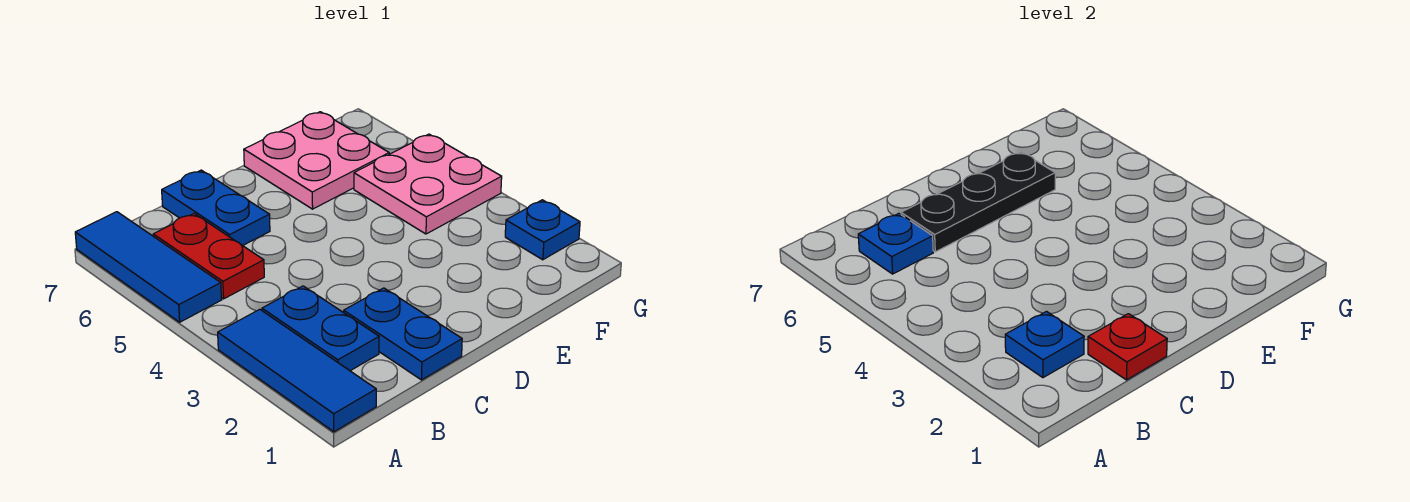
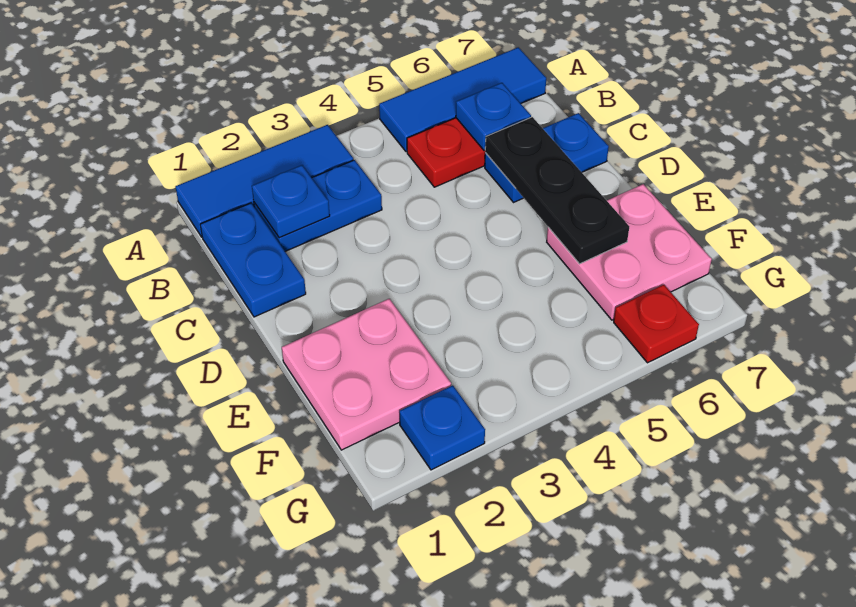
blue 1x2 plate [344,288,462,380] -> blue 1x2 plate turned to [200,203,306,317]
red 1x1 plate [1088,314,1167,380] -> red 1x1 plate moved to [614,285,699,363]
pink 2x2 plate [354,134,502,234] -> pink 2x2 plate moved to [282,299,451,450]

